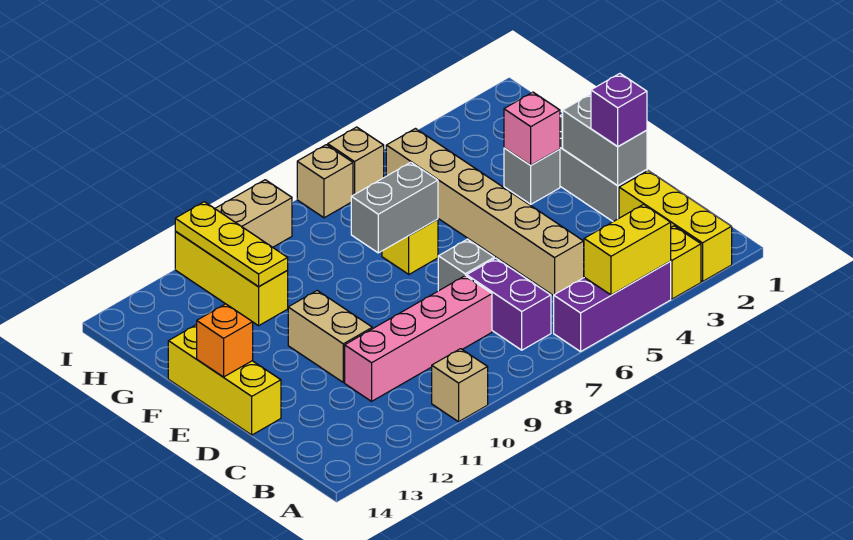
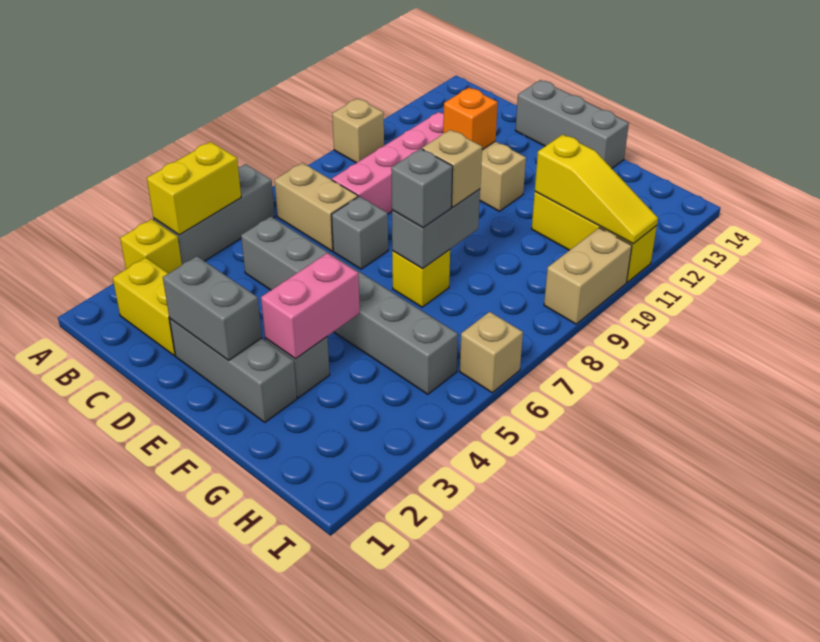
yellow 1x3 brick [619,171,732,281] -> yellow 1x2 brick [113,258,175,356]
purple 1x3 brick [554,262,671,352] -> grey 1x3 brick [153,164,275,264]
purple 1x2 brick [467,258,551,350] -> tan 1x2 brick [274,163,358,251]
tan 1x6 brick [386,129,584,296] -> grey 1x6 brick [241,217,458,394]
purple 1x1 brick [591,74,647,146] -> none
yellow 1x3 brick [168,325,281,435] -> grey 1x3 brick [515,80,629,168]
orange 1x1 brick [197,304,253,377] -> orange 1x1 brick moved to [443,88,498,150]
pink 1x1 brick [504,92,560,165] -> pink 1x2 brick [261,253,360,359]
none -> grey 1x1 brick [391,149,453,228]
yellow 1x3 plate [175,202,288,287] -> yellow 1x3 slope [535,134,658,244]
tan 1x1 brick [297,145,353,218] -> tan 1x1 brick moved to [422,130,482,207]

